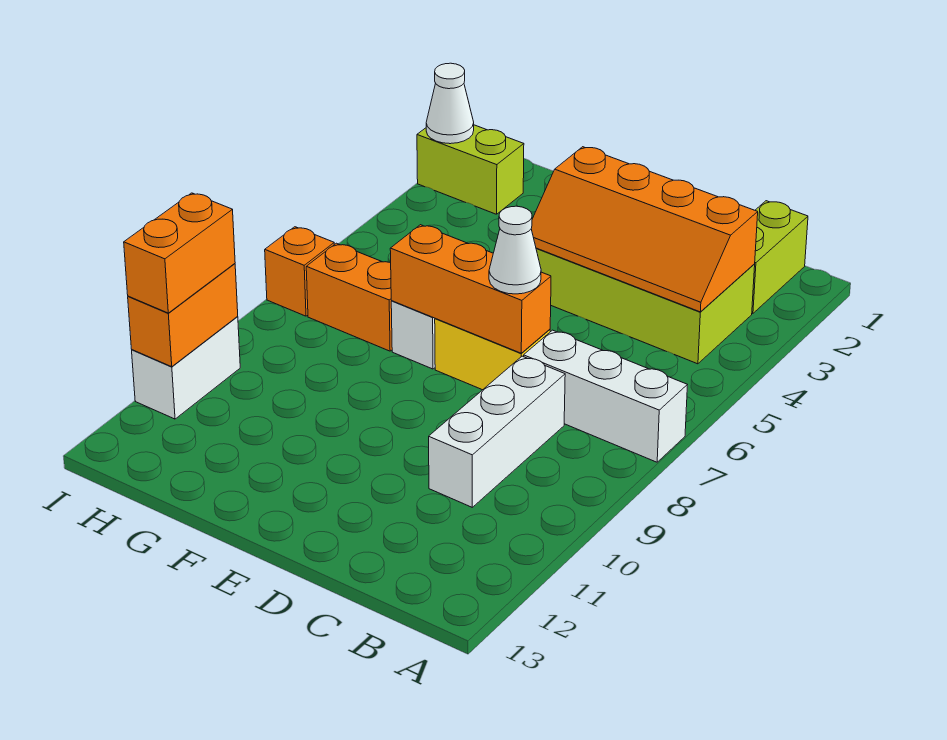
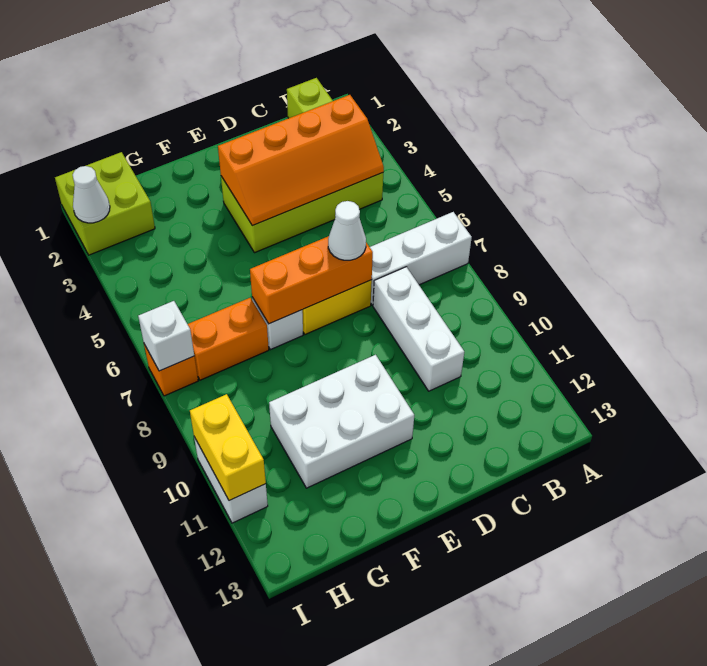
none -> white 2x3 brick [269,355,414,488]
lime 1x2 brick [417,125,524,214] -> lime 2x2 brick [55,152,155,255]
none -> white 1x1 brick [138,301,194,371]
orange 1x2 brick [128,264,238,367] -> yellow 1x2 brick [190,394,266,501]
orange 1x2 brick [124,193,235,313] -> none

